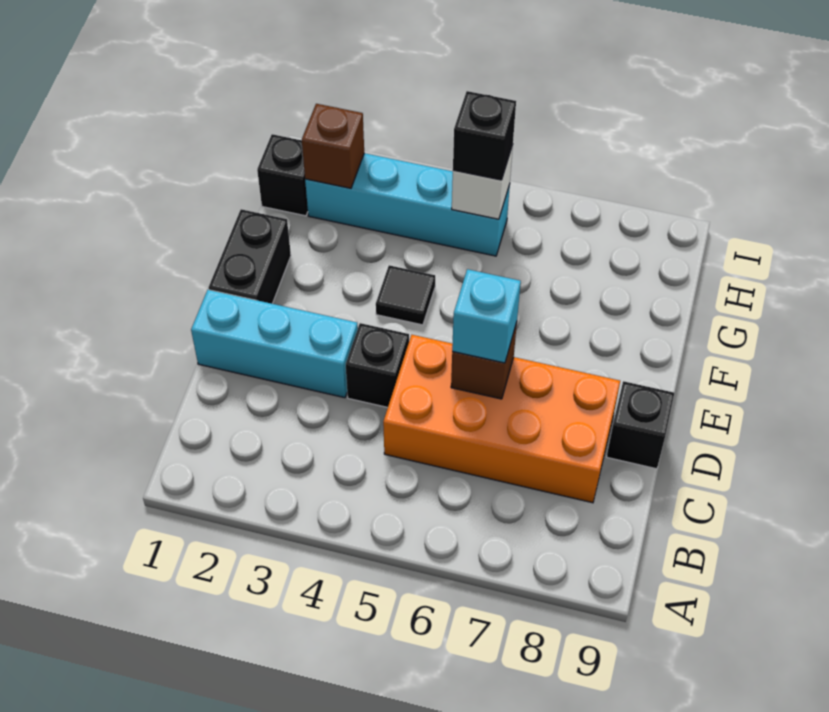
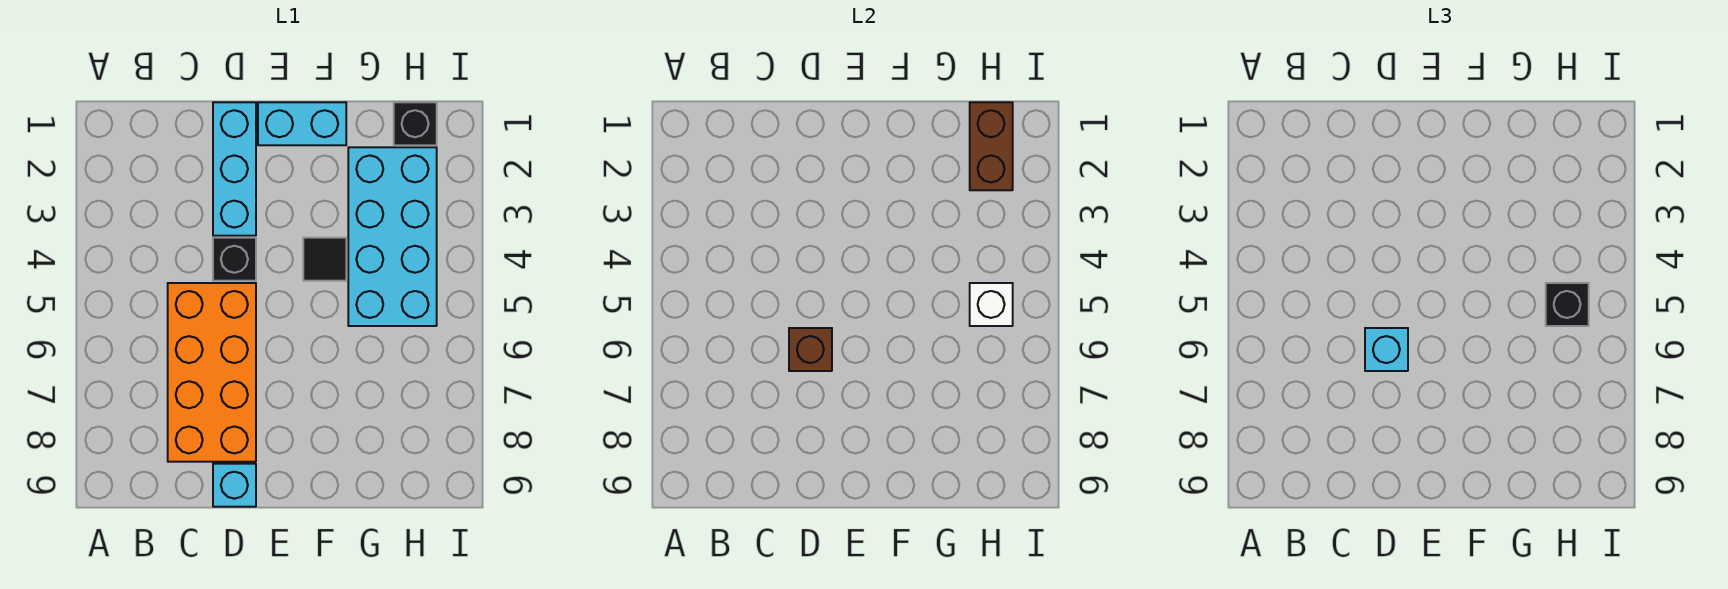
black 1x1 brick [607,381,674,469] -> cyan 1x1 brick [213,464,256,507]
black 1x2 brick [209,209,291,304] -> cyan 1x2 brick [258,102,346,145]
cyan 1x4 brick [305,153,510,256] -> cyan 2x4 brick [348,147,437,326]
brown 1x1 brick [302,104,364,188] -> brown 1x2 brick [970,102,1013,190]

